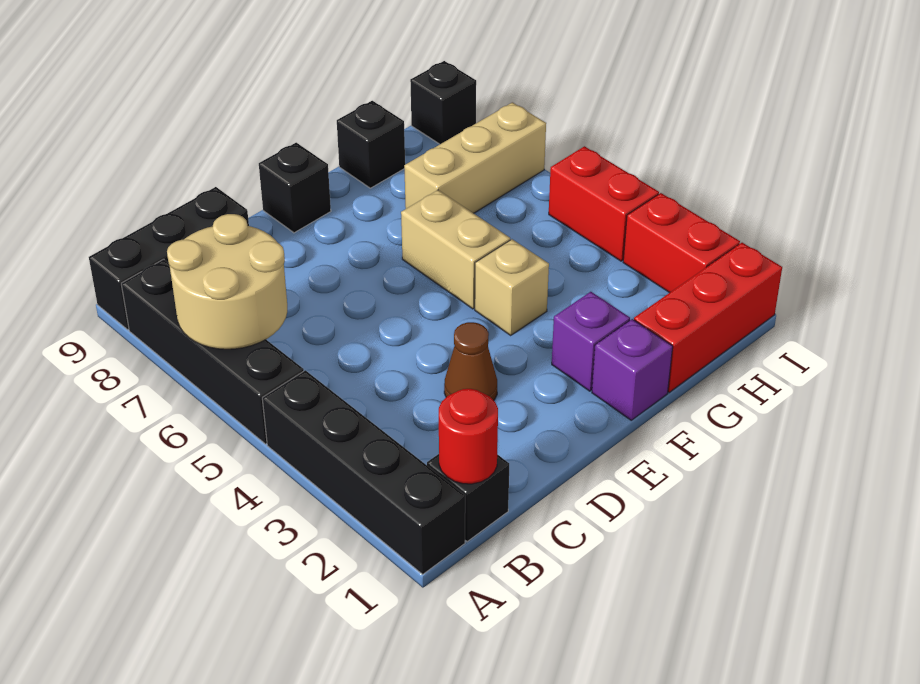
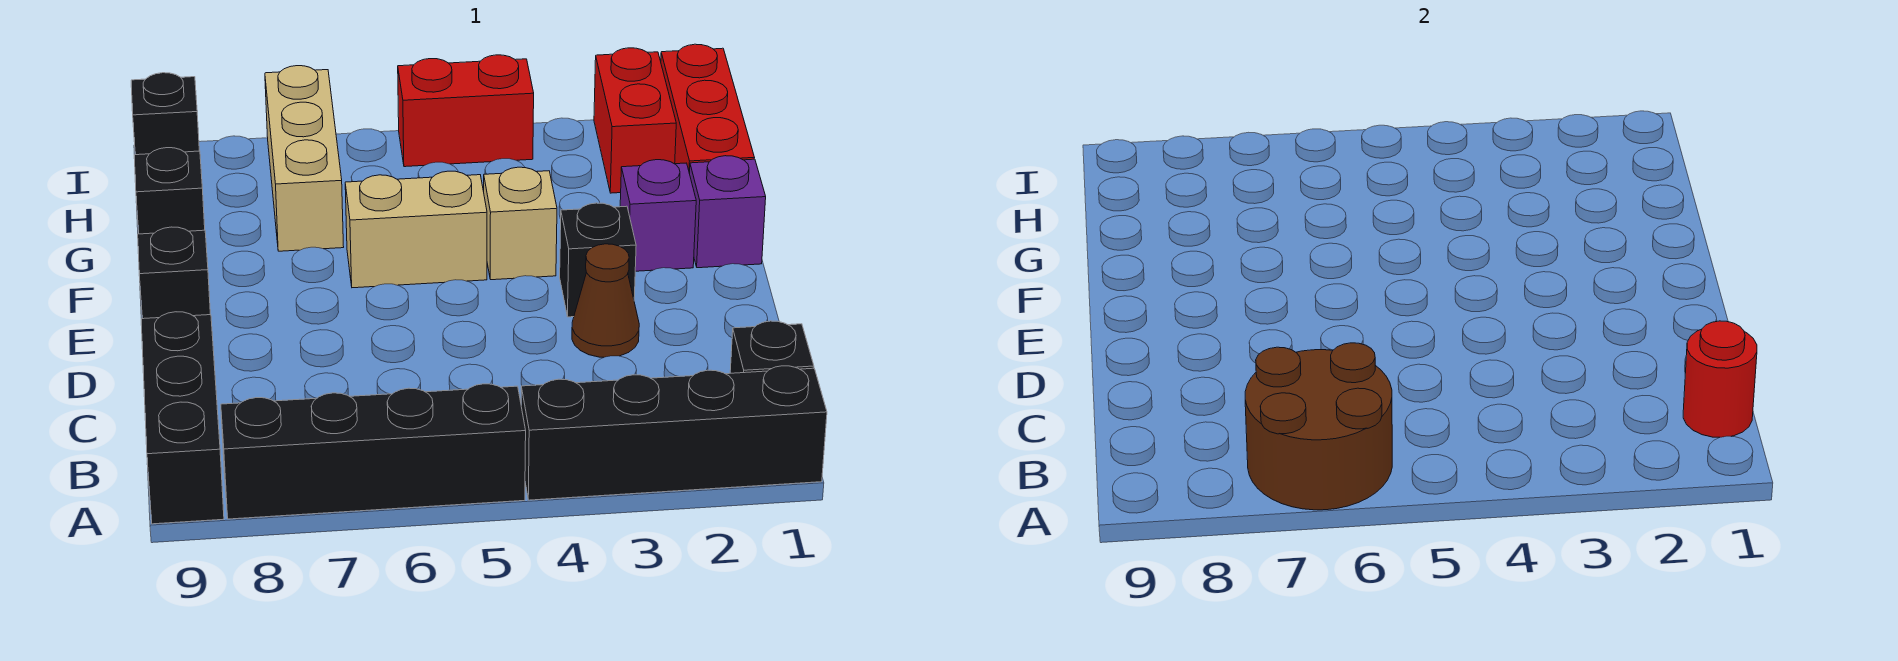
tan 2x2 round brick [167,214,287,349] -> brown 2x2 round brick [1245,343,1392,510]
none -> black 1x1 brick [560,203,636,317]
red 1x2 brick [623,193,740,293] -> red 1x2 brick turned to [594,48,676,193]

